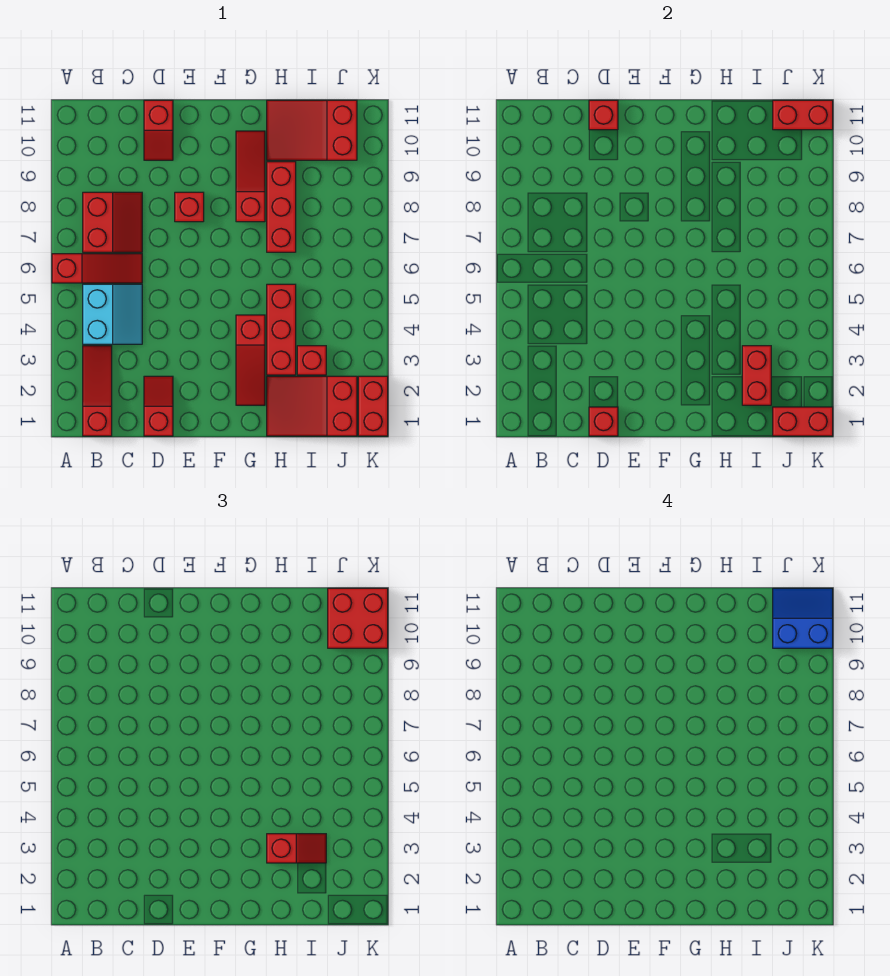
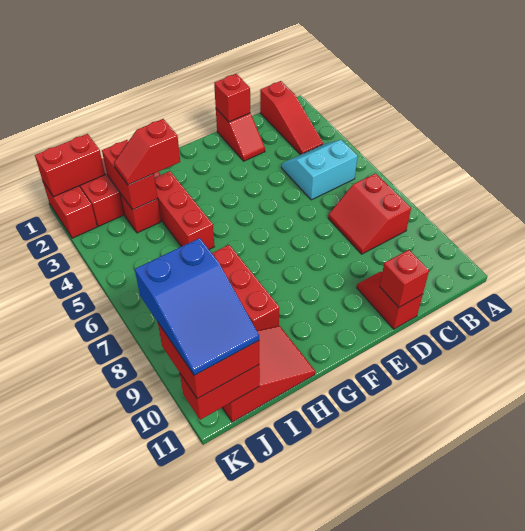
red 1x3 slope [52,254,142,283] -> none
cyan 2x2 slope [83,284,142,344] -> cyan 2x2 slope turned to [281,140,358,200]
red 1x1 brick [175,192,204,222] -> none
red 1x3 slope [236,315,265,405] -> none
red 1x3 slope [236,131,265,222] -> none
blue 2x2 slope [773,588,833,648] -> blue 2x3 slope [135,238,259,375]

